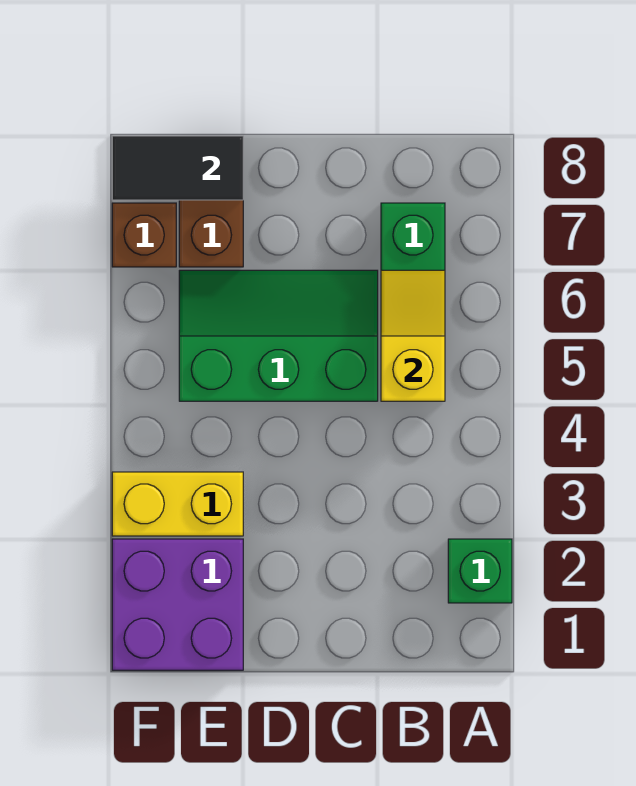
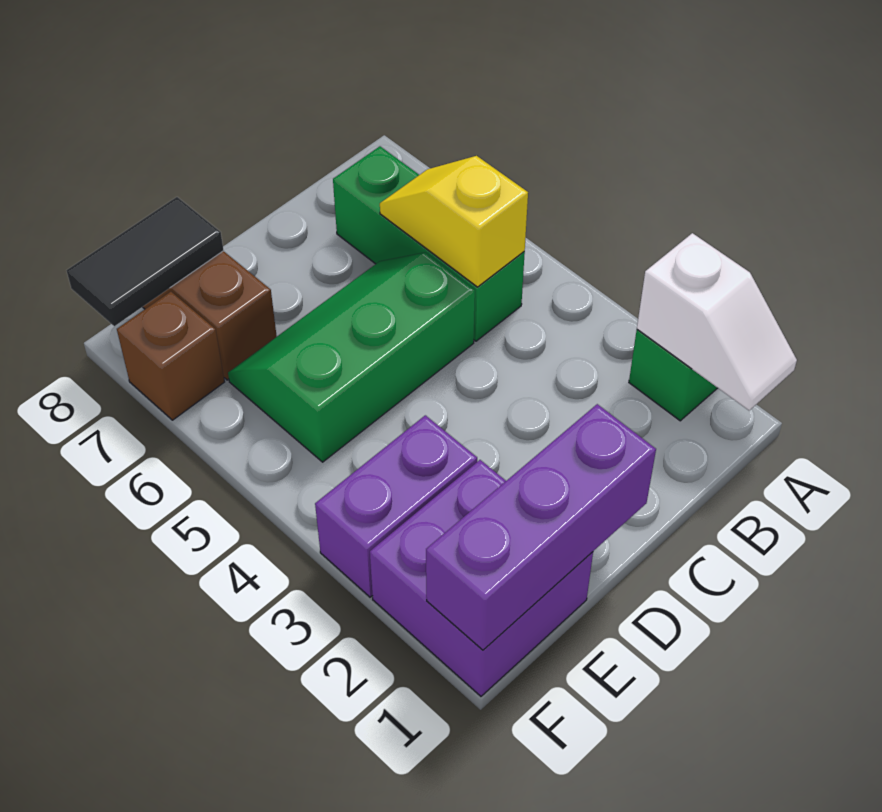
none -> white 1x2 slope [637,233,797,410]
none -> purple 1x3 brick [426,404,656,650]
yellow 1x2 brick [112,472,243,536] -> purple 1x2 brick [315,415,477,597]

